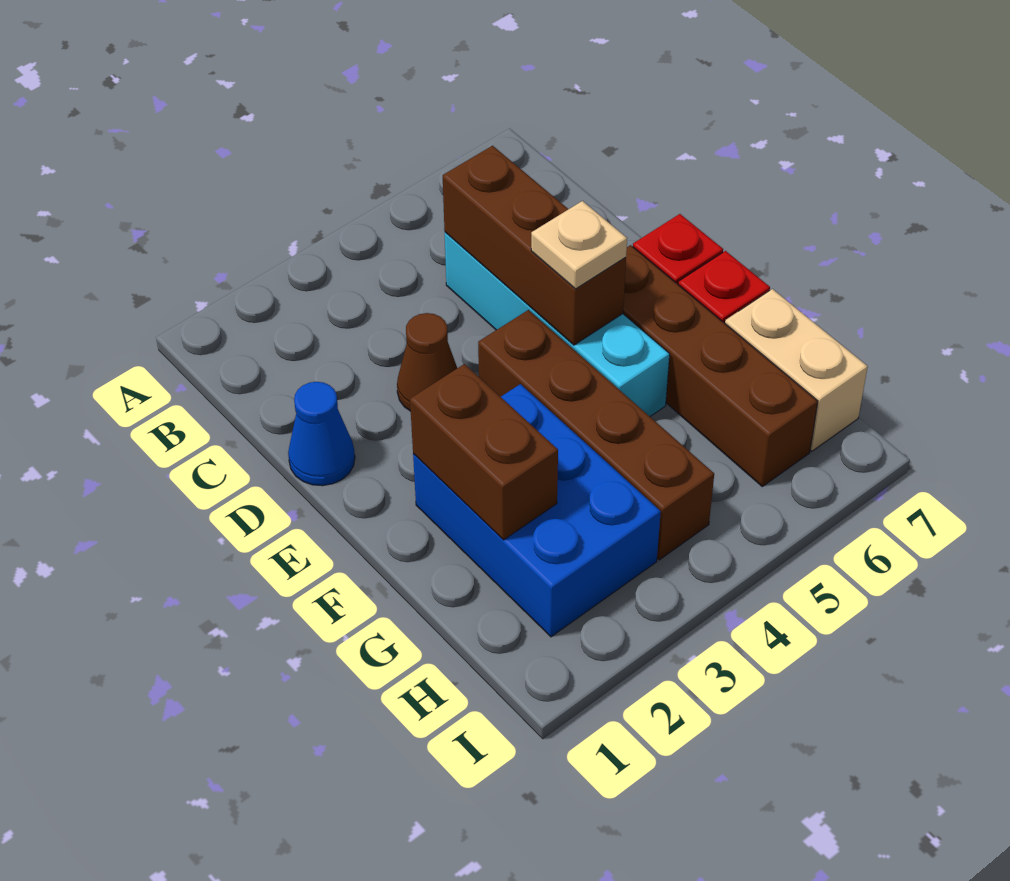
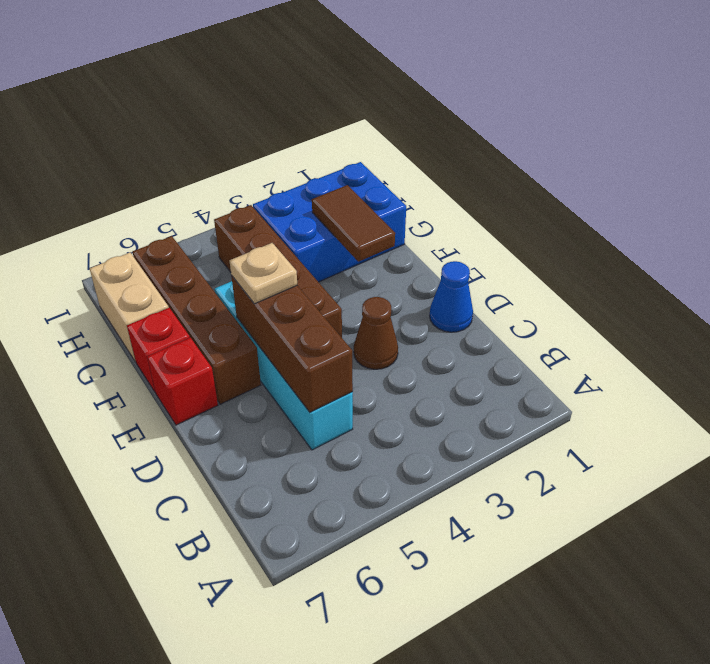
blue 2x3 brick [413,384,661,637] -> blue 2x3 brick turned to [253,162,406,282]
brown 1x2 brick [410,364,558,540] -> brown 1x2 tile [312,185,395,262]

